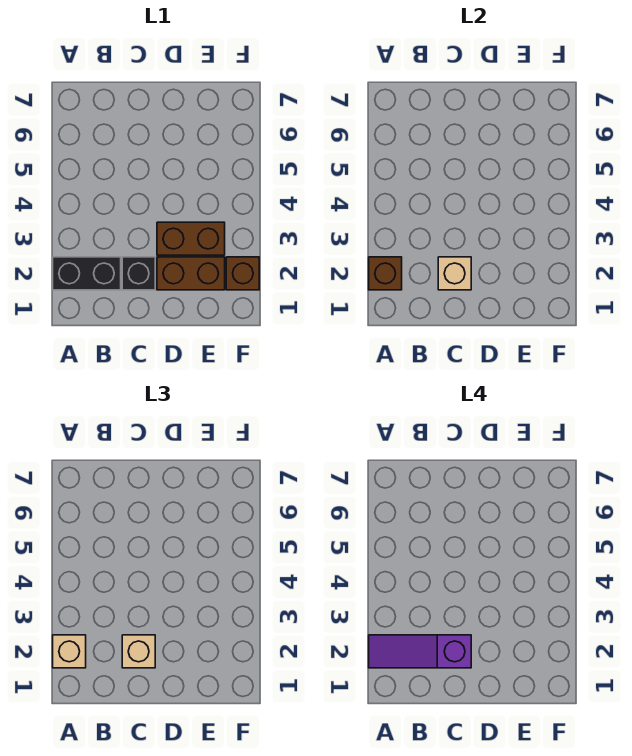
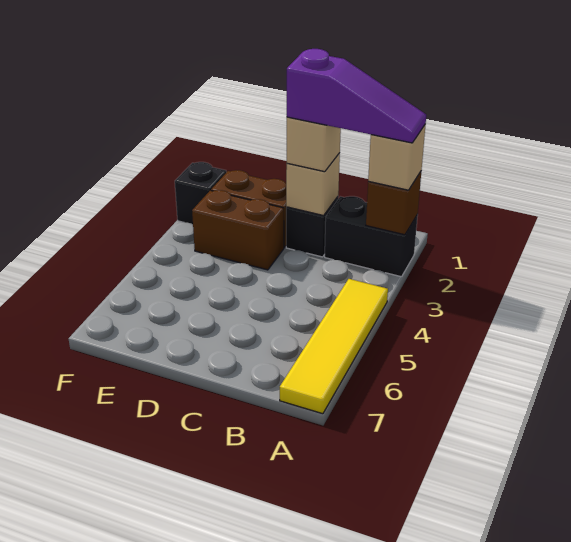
none -> yellow 1x4 tile [280,279,388,414]
brown 1x1 brick [226,257,259,290] -> black 1x1 brick [175,162,226,224]

